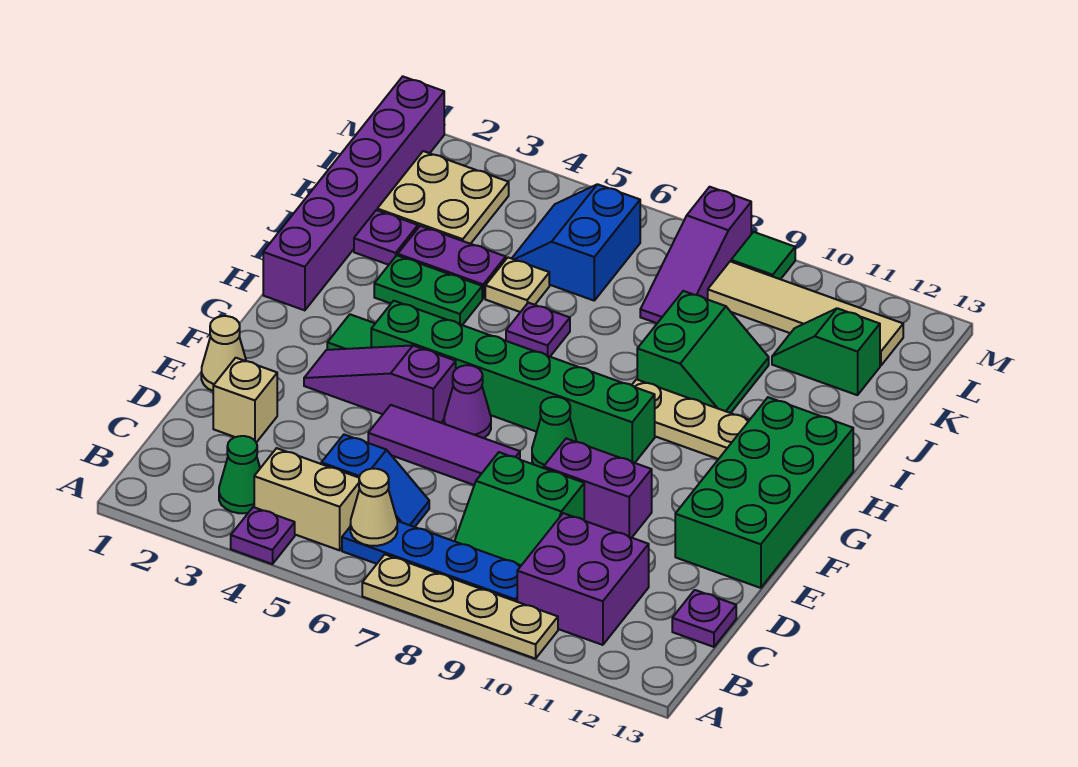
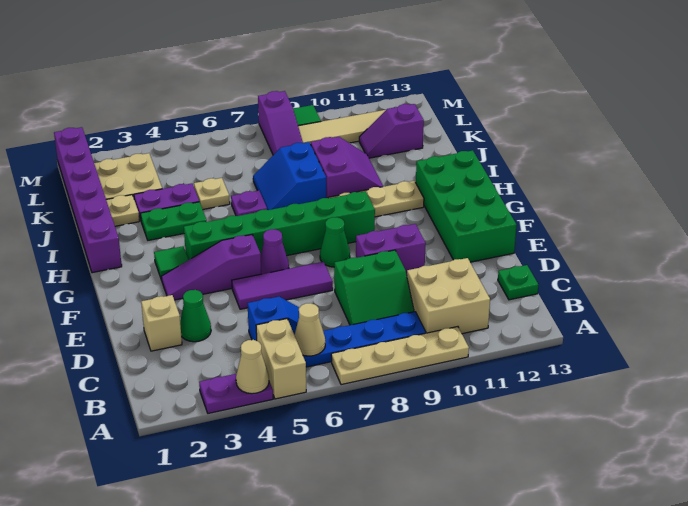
purple 1x1 plate [231,507,295,564] -> purple 1x2 plate [199,374,273,413]
green 1x1 cone [219,436,260,513] -> green 1x1 cone moved to [180,290,211,342]
tan 1x2 brick [254,448,359,550] -> tan 1x2 brick turned to [256,319,306,399]
purple 2x2 brick [517,513,649,645] -> tan 2x2 brick [407,258,490,334]
purple 1x1 plate [672,590,736,647] -> green 1x1 plate [498,265,538,300]
tan 1x1 cone [201,316,246,391] -> tan 1x1 cone moved to [236,340,269,394]
green 2x2 slope [637,291,769,413] -> purple 2x2 slope [311,137,384,198]
purple 1x1 plate [354,210,418,265] -> tan 1x1 plate [106,195,139,226]
blue 2x2 slope [512,184,640,300] -> blue 2x2 slope moved to [253,142,326,210]
green 1x2 slope [772,308,880,395] -> purple 1x2 slope [359,104,424,158]

